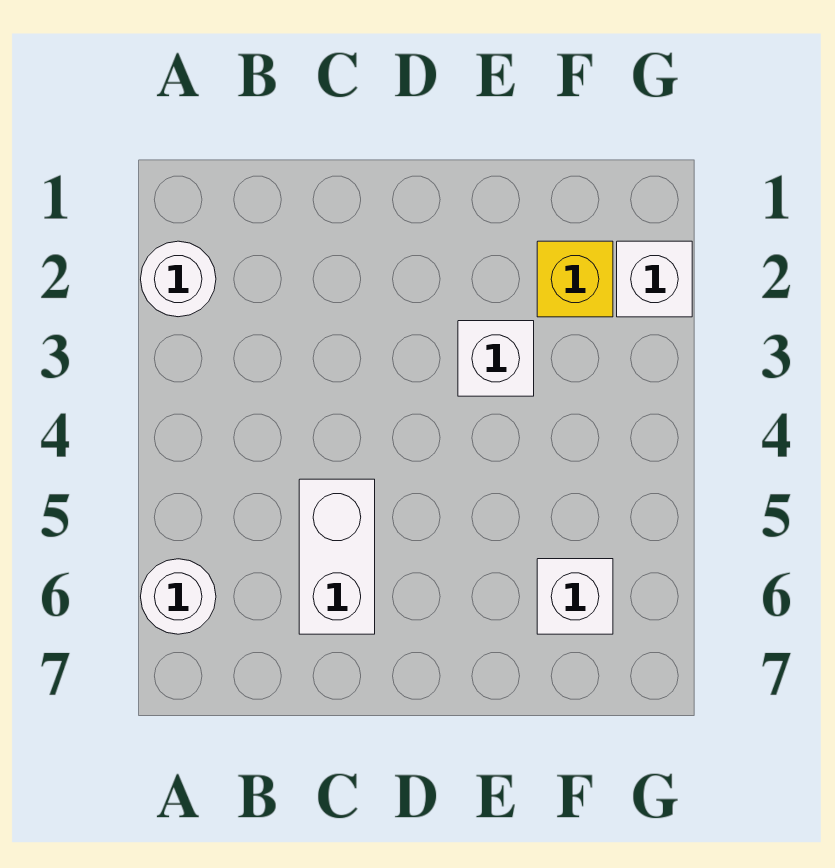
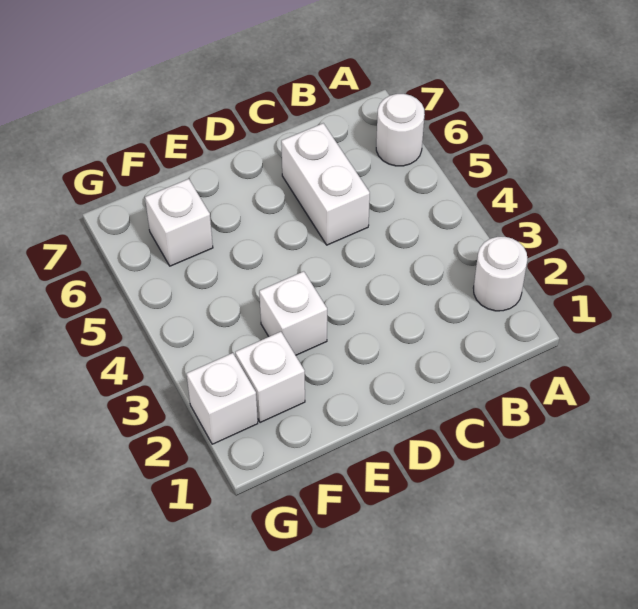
yellow 1x1 brick [537,241,613,317] -> white 1x1 brick [235,332,305,423]

